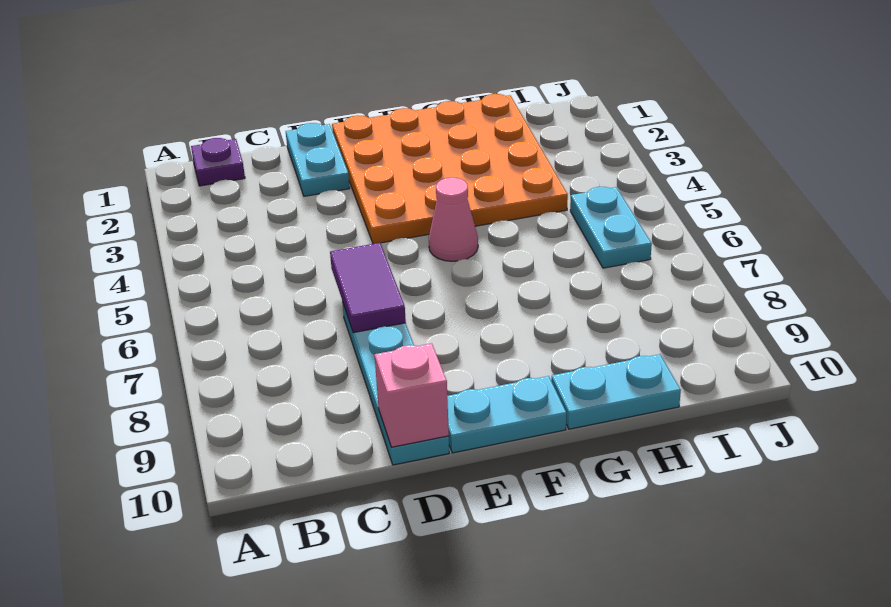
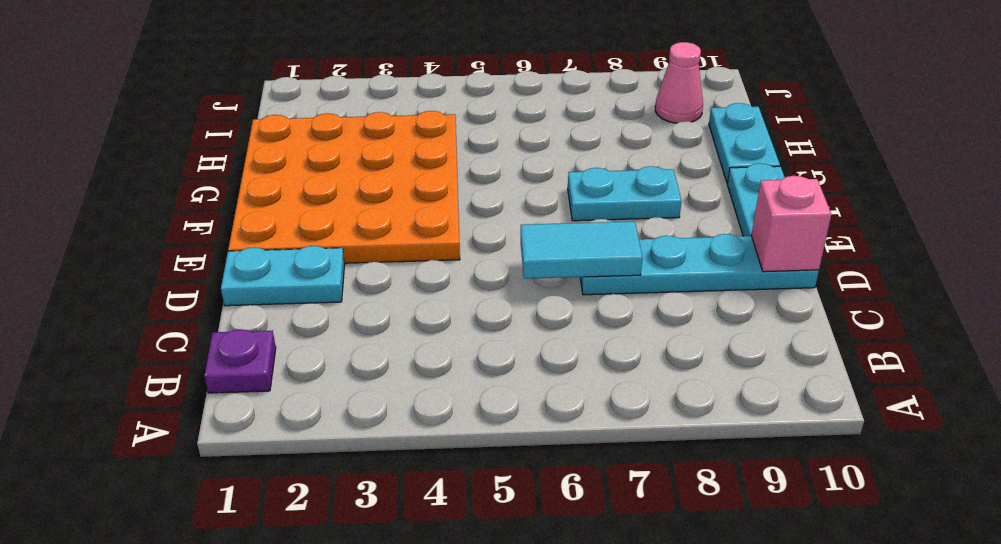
purple 1x2 tile [330,243,406,333] -> cyan 1x2 tile [521,221,642,279]
pink 1x1 cone [429,178,478,261] -> pink 1x1 cone moved to [655,42,703,123]
cyan 1x2 plate [570,186,652,268] -> cyan 1x2 plate moved to [568,166,681,221]

